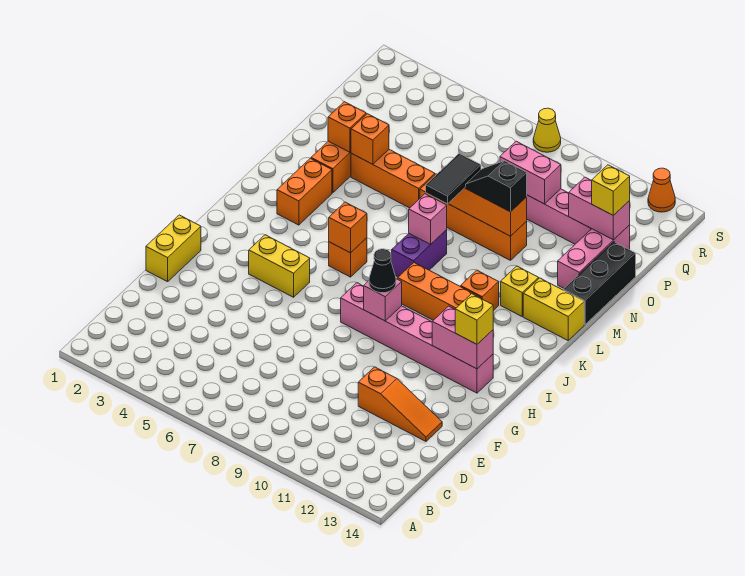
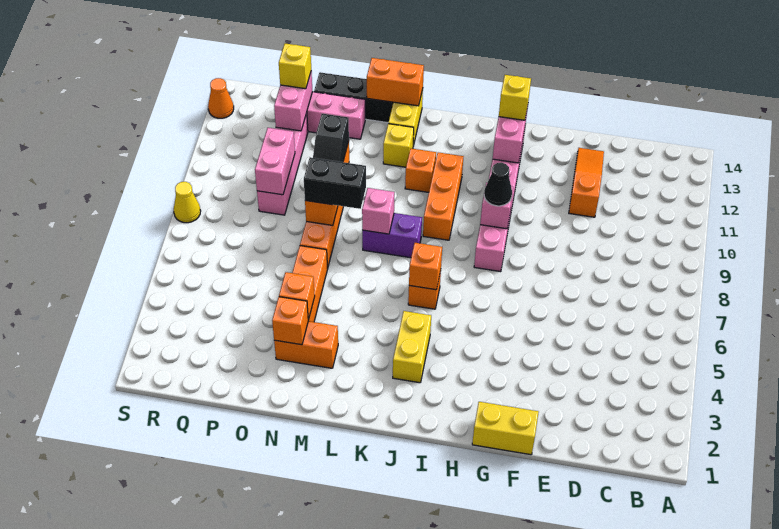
yellow 1x2 brick [249,235,310,297] -> yellow 1x2 brick moved to [393,311,431,383]
orange 1x2 brick [277,158,332,225] -> orange 1x2 brick moved to [367,58,424,106]
black 1x2 tile [426,154,481,204] -> black 1x2 brick [304,157,366,209]

